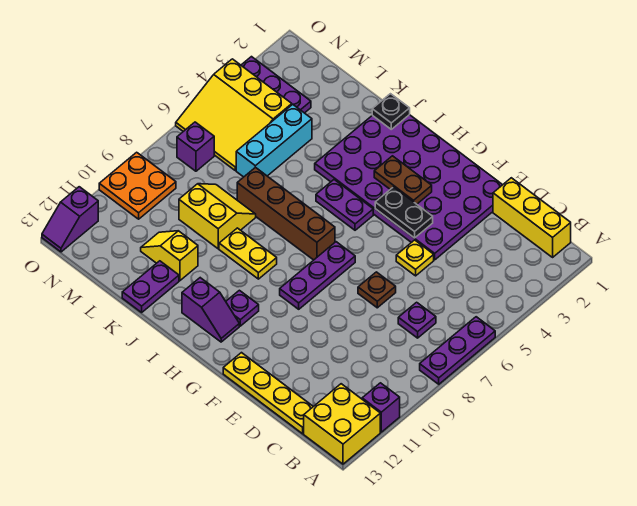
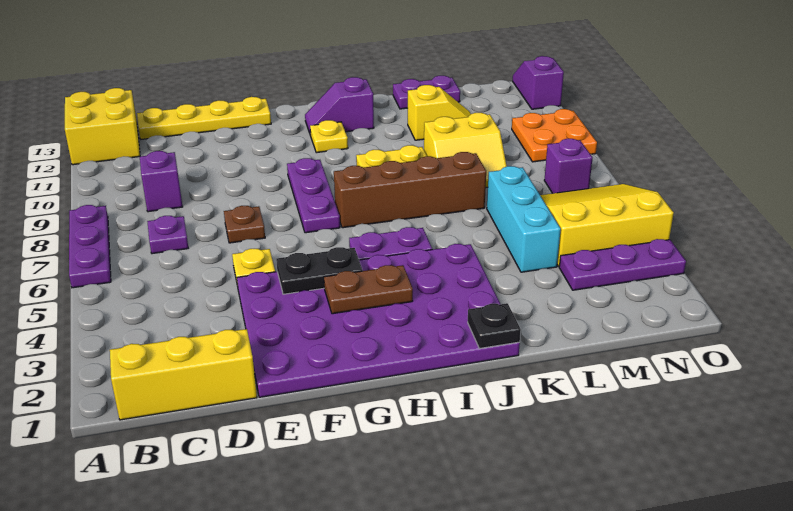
purple 1x1 brick [362,383,400,432] -> purple 1x1 brick moved to [140,151,183,212]
purple 1x1 plate [226,290,259,326] -> yellow 1x1 plate [310,120,348,153]
purple 1x2 plate [122,261,179,312] -> purple 1x2 plate turned to [393,76,460,109]

